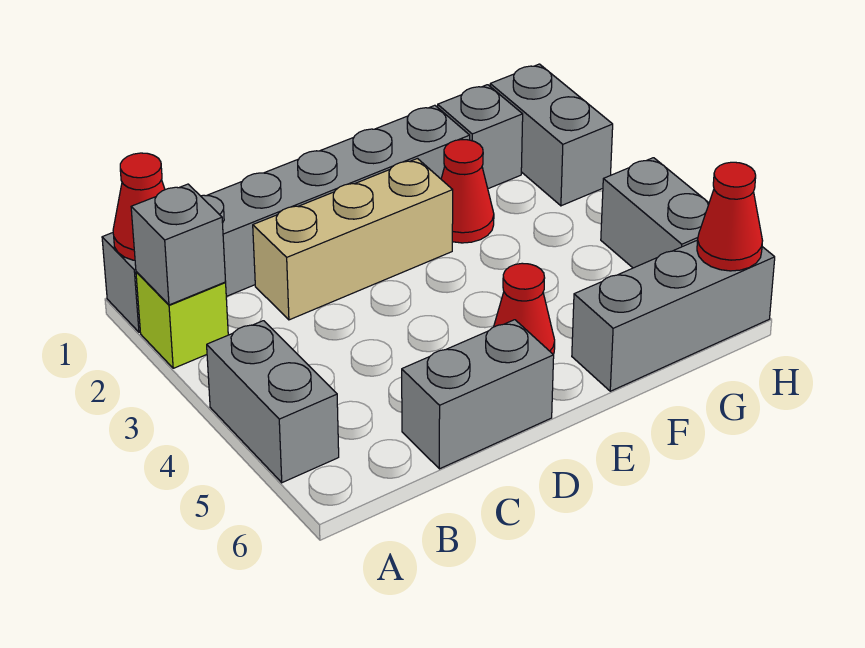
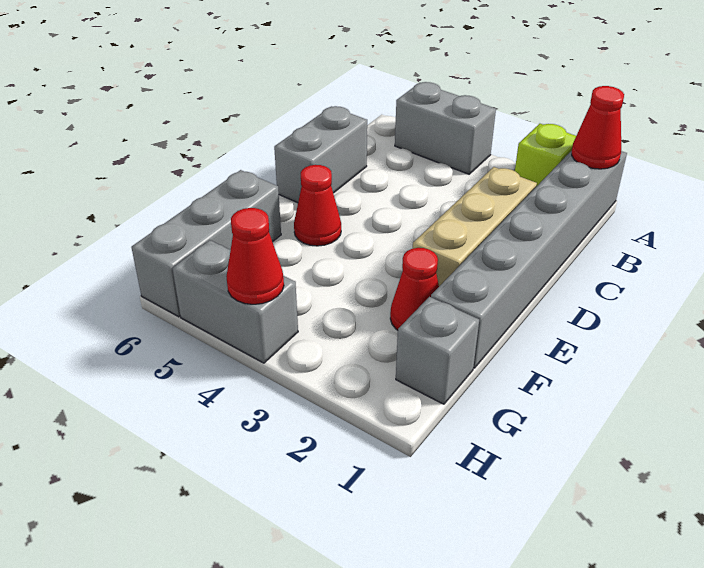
grey 1x1 brick [131,184,226,305] -> none
grey 1x2 brick [490,64,613,206] -> none
red 1x1 cone [697,162,763,271] -> red 1x1 cone moved to [226,208,284,304]

